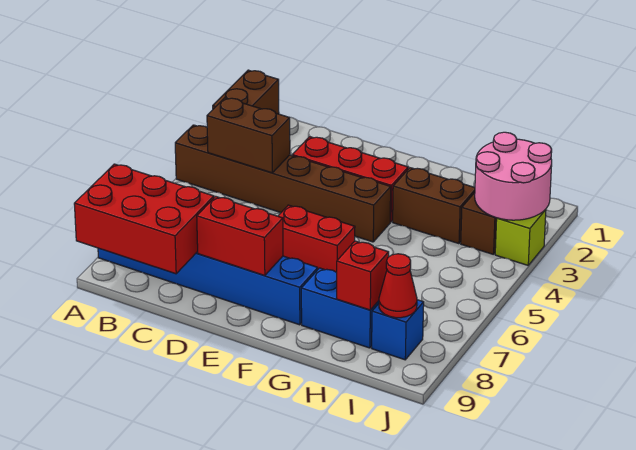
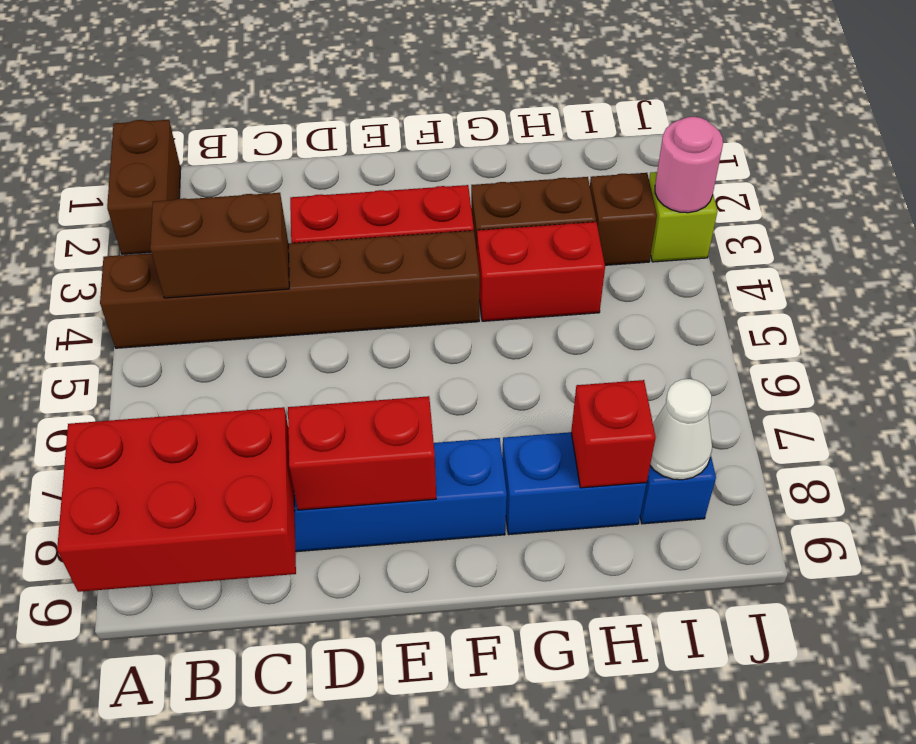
red 1x2 brick [278,205,355,272] -> red 1x2 brick moved to [477,222,605,321]
pink 2x2 round brick [475,132,552,220] -> pink 1x1 round brick [655,117,723,213]
red 1x1 cone [379,254,417,318] -> white 1x1 cone [650,379,712,480]

